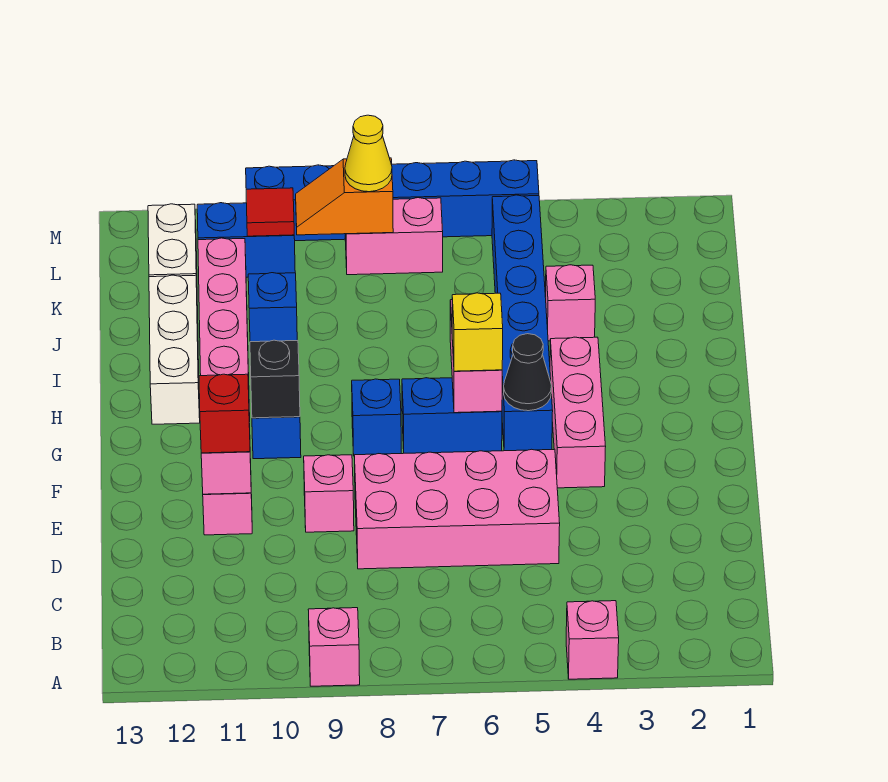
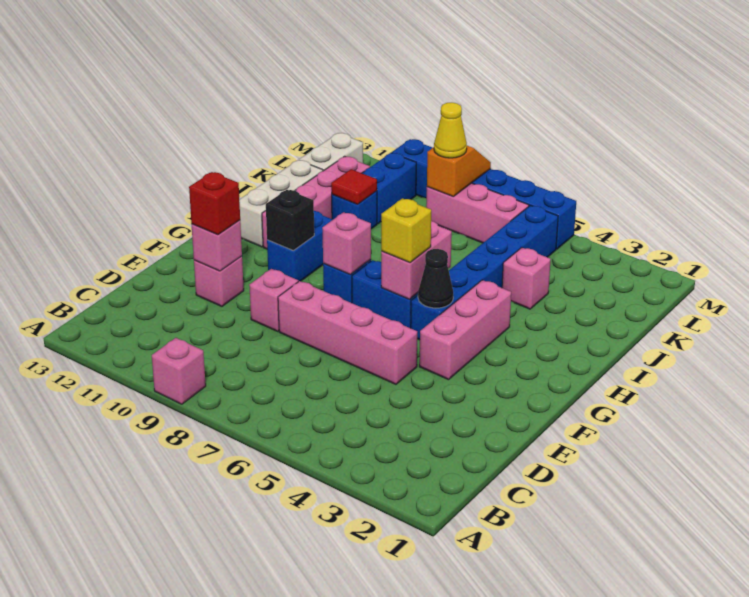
pink 1x1 brick [566,601,619,679] -> pink 1x1 brick moved to [322,212,371,275]
pink 2x4 brick [354,449,560,569] -> pink 1x4 brick [278,281,417,384]
pink 1x2 brick [345,198,443,275] -> pink 1x3 brick [426,183,529,243]
orange 1x2 slope [296,158,393,235] -> orange 1x2 slope turned to [427,146,491,196]
blue 1x2 brick [197,203,295,277] -> blue 1x2 brick turned to [362,153,416,224]
red 1x1 tile [246,188,294,236] -> red 1x1 tile moved to [331,169,377,204]

